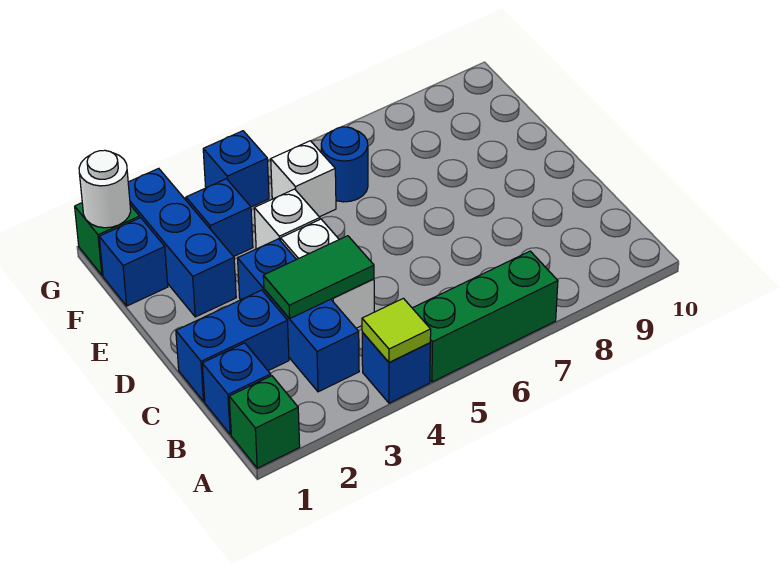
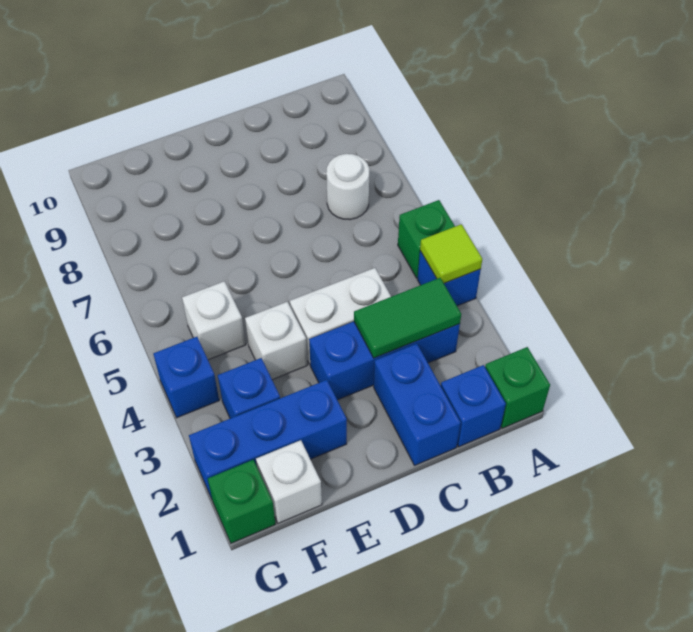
green 1x3 brick [413,251,558,382] -> green 1x1 brick [398,200,455,278]
green 1x2 tile [263,236,374,319] -> green 1x2 tile turned to [354,278,461,358]
blue 1x1 brick [99,218,168,306] -> white 1x1 brick [256,440,322,523]
blue 1x1 round brick [321,127,368,202] -> none
white 1x1 round brick [79,150,131,228] -> white 1x1 round brick moved to [326,154,370,220]

